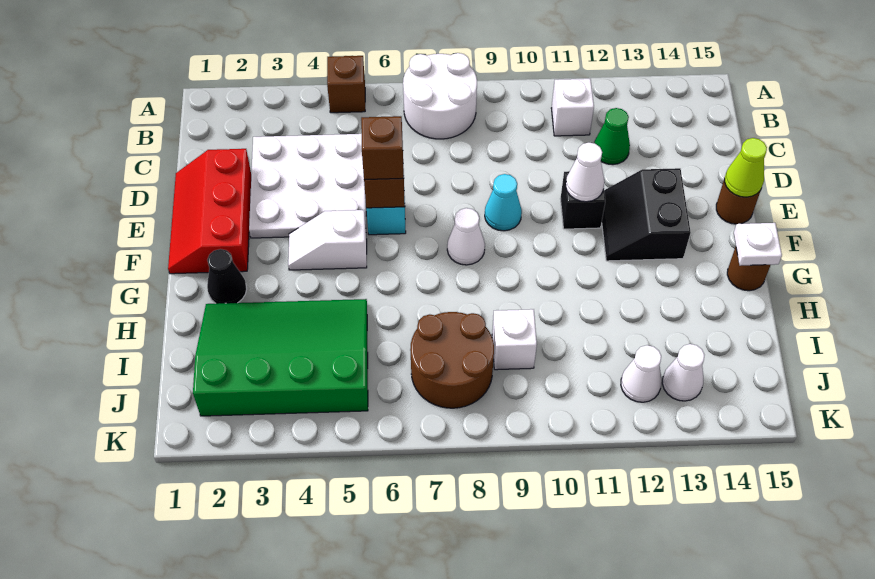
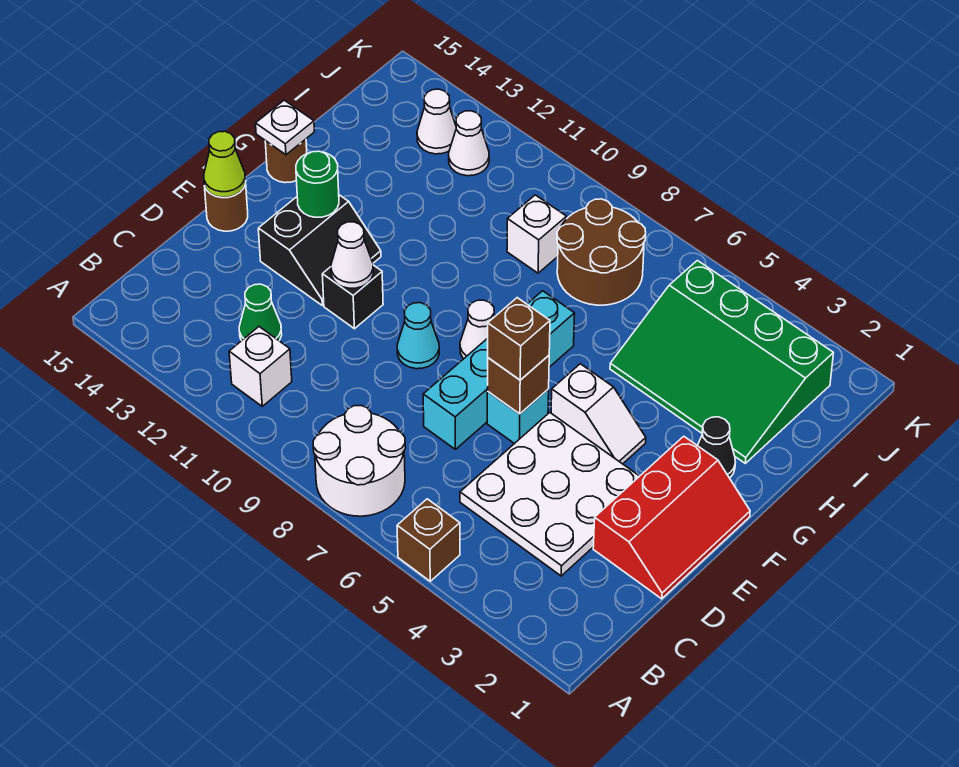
none -> cyan 1x4 brick [423,291,575,449]
none -> green 1x1 round brick [296,151,339,217]

